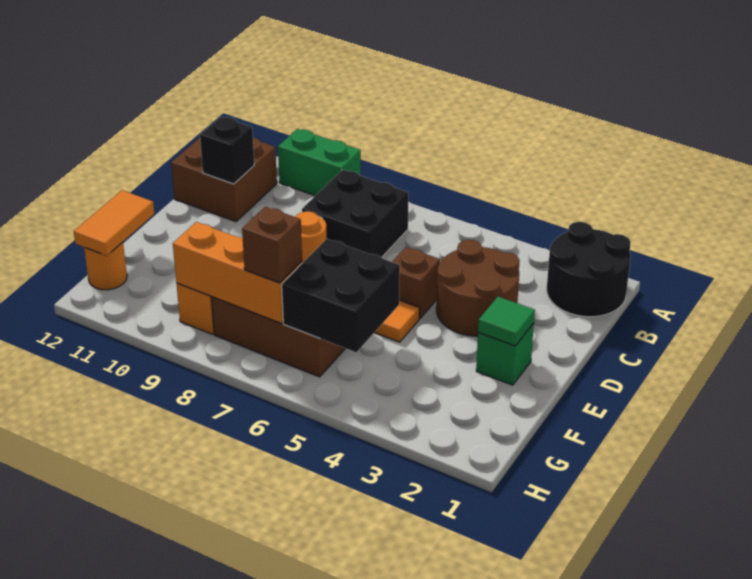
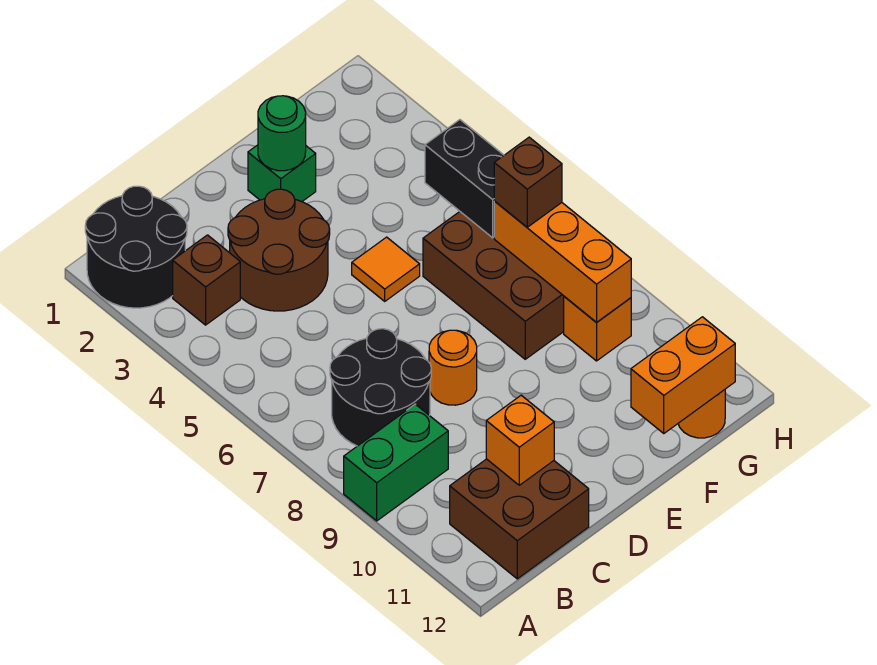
green 1x2 brick [278,129,361,196] -> green 1x2 brick turned to [344,404,448,521]
black 2x2 brick [302,170,408,257] -> black 2x2 round brick [330,329,431,446]
black 1x1 brick [200,117,254,184] -> orange 1x1 brick [486,395,554,485]
brown 1x1 brick [392,247,440,319] -> brown 1x1 brick moved to [173,235,240,325]
green 1x1 tile [478,297,535,346] -> green 1x1 round brick [258,96,306,171]
black 2x2 brick [282,239,400,352] -> black 1x2 brick [425,120,504,238]
orange 1x2 tile [74,190,154,256] -> orange 1x2 brick [631,317,735,433]

